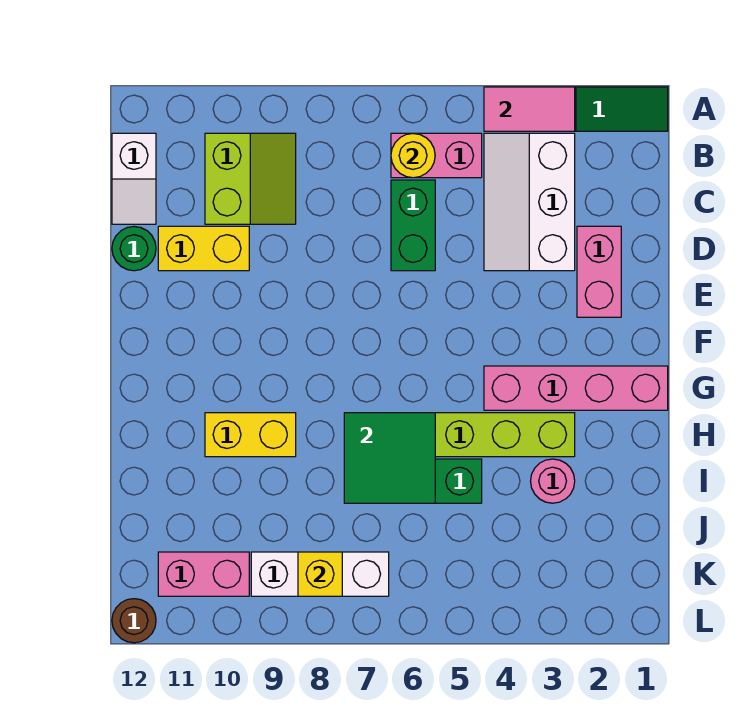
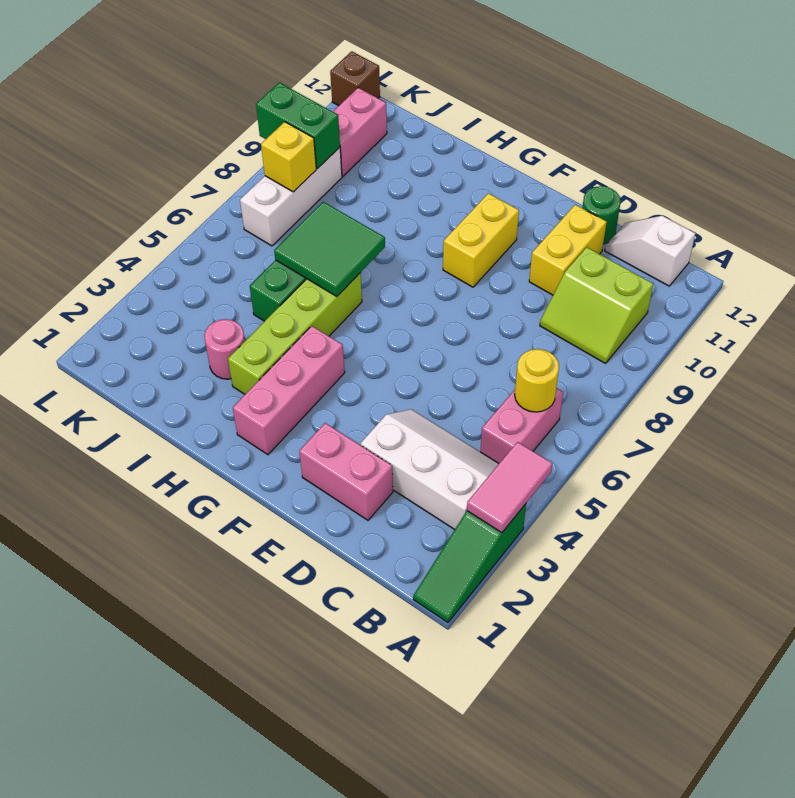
green 1x2 brick [391,180,435,271] -> green 1x2 brick moved to [256,83,340,168]
pink 1x4 brick [484,366,668,410] -> pink 1x3 brick [233,326,345,455]
yellow 1x2 brick [205,413,296,457] -> yellow 1x2 brick moved to [443,193,519,287]
brown 1x1 round brick [112,599,156,643] -> brown 1x1 brick [330,51,380,106]

